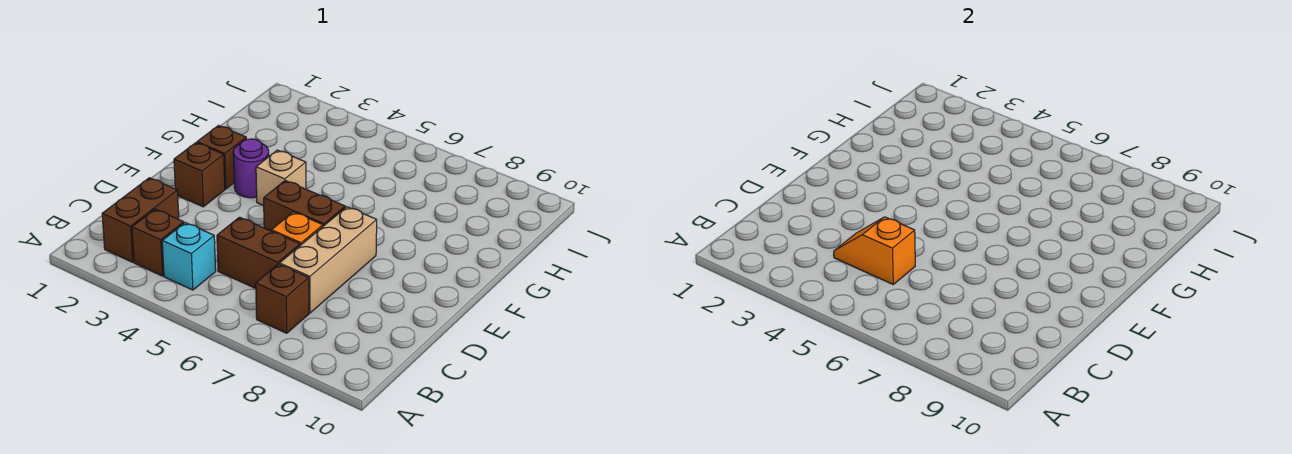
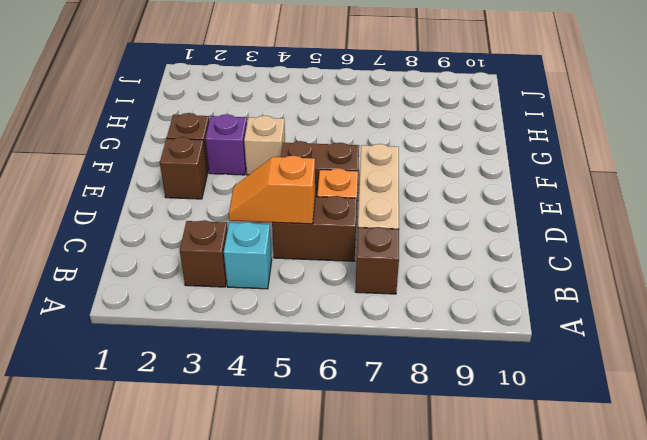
brown 1x2 brick [102,178,179,262] -> none
purple 1x1 round brick [233,139,269,198] -> purple 1x1 brick [205,114,247,175]

